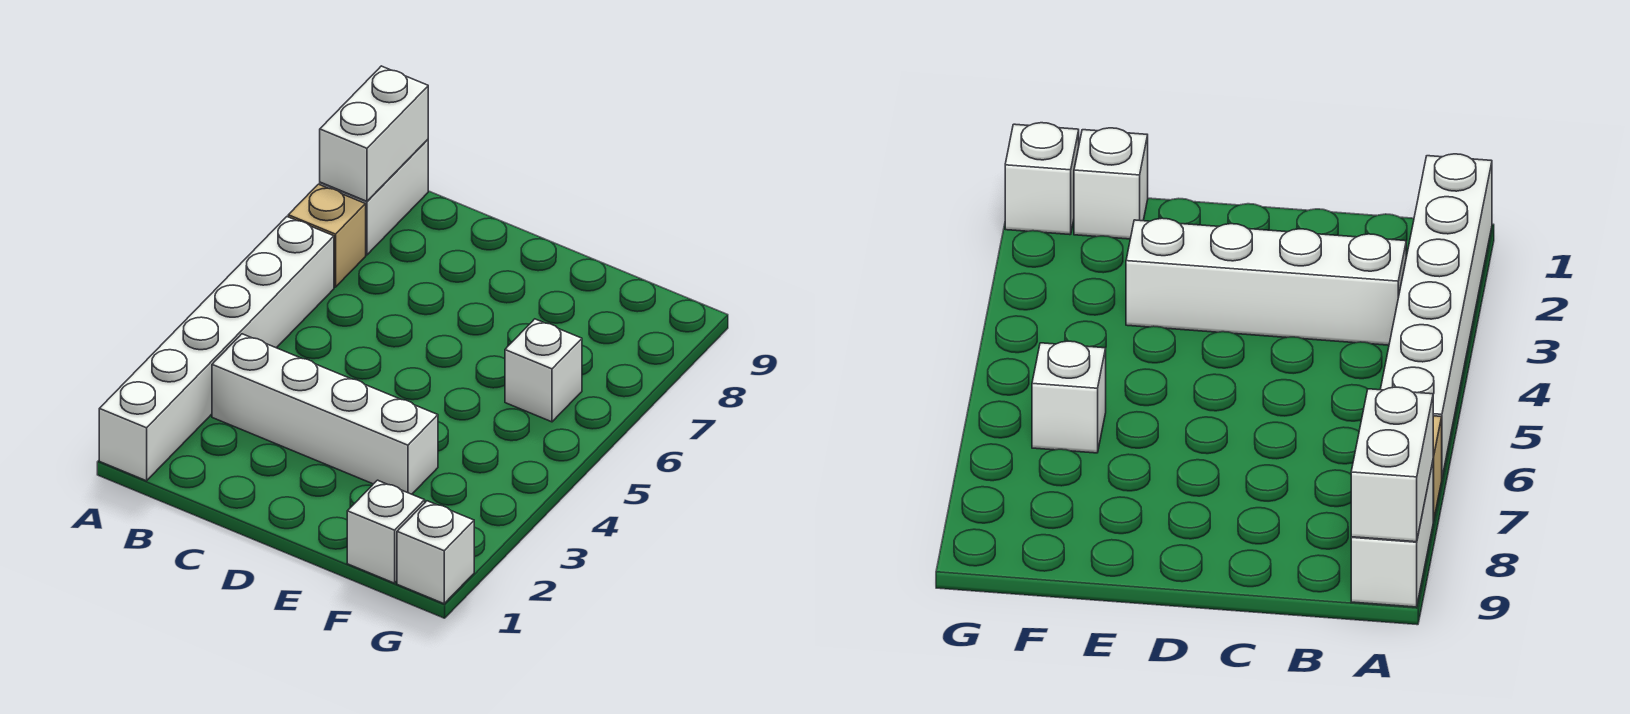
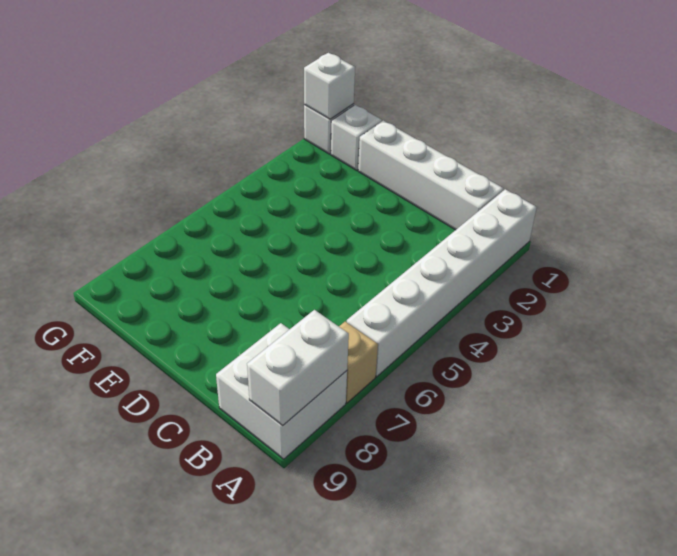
white 1x2 brick [320,140,428,255] -> white 2x2 brick [216,323,347,459]
white 1x4 brick [212,334,438,494] -> white 1x4 brick moved to [358,121,504,230]
white 1x1 brick [505,319,582,422] -> white 1x1 brick moved to [304,53,355,119]

